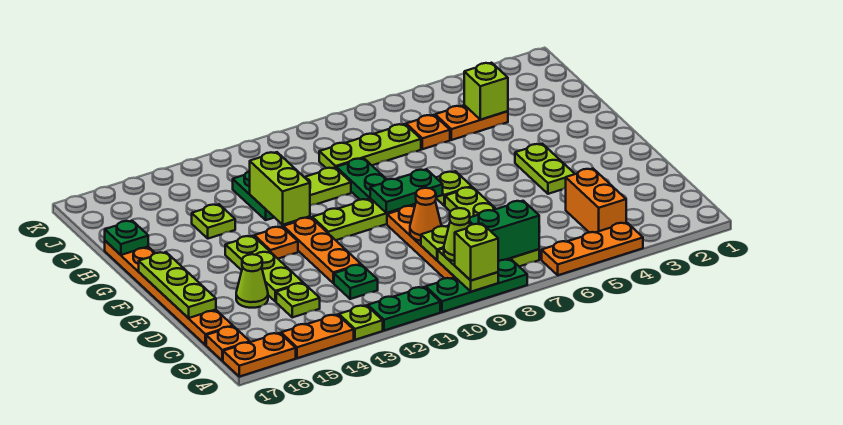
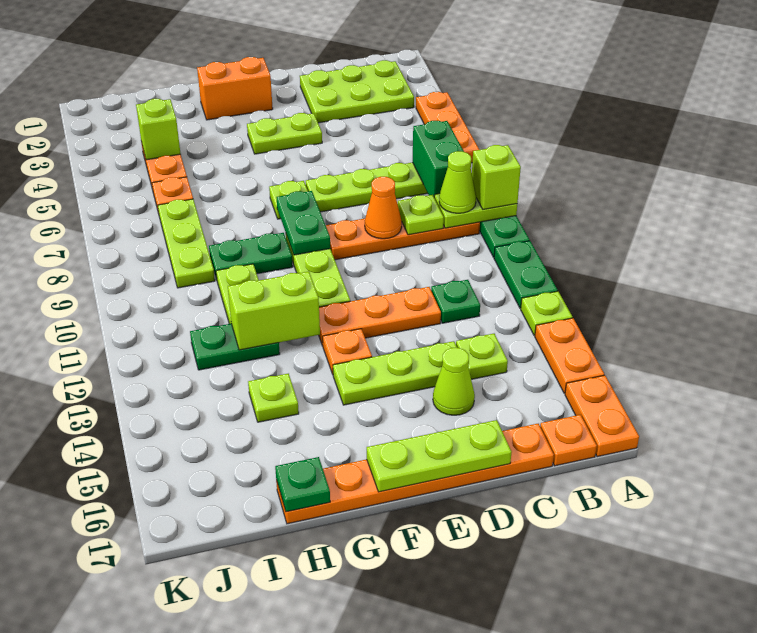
none -> lime 2x3 plate [300,60,414,123]
orange 1x2 brick [566,169,626,232] -> orange 1x2 brick moved to [197,57,273,120]

